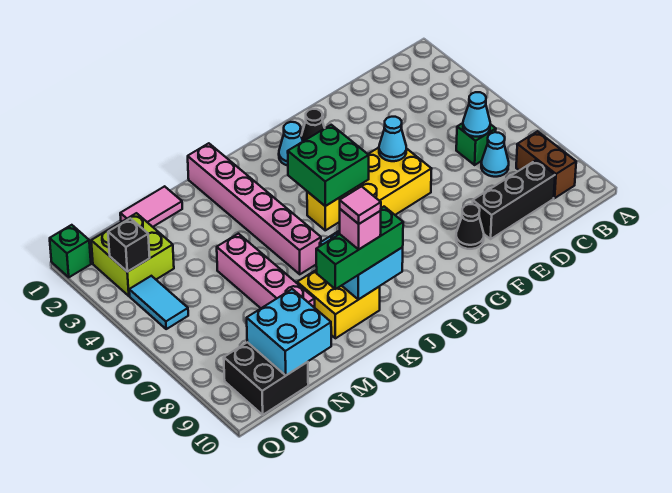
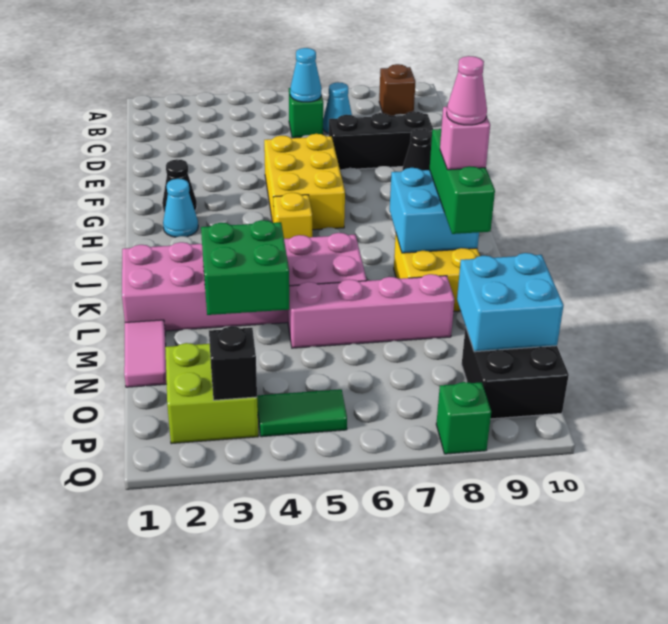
brown 1x2 brick [516,131,576,198] -> brown 1x1 brick [379,64,416,116]
black 1x3 brick [473,160,555,239] -> black 1x3 brick turned to [329,111,433,170]
cyan 1x1 cone [379,117,406,161] -> none
green 2x2 brick [288,125,369,206] -> green 2x2 brick moved to [201,220,289,315]
pink 1x6 brick [188,143,321,274] -> pink 2x6 brick [122,233,367,331]
pink 1x1 tile [340,186,381,224] -> pink 1x1 cone [447,56,487,125]
cyan 1x2 tile [129,276,188,329] -> green 1x2 tile [257,389,347,437]
green 1x1 brick [50,225,91,277] -> green 1x1 brick moved to [436,382,491,454]

